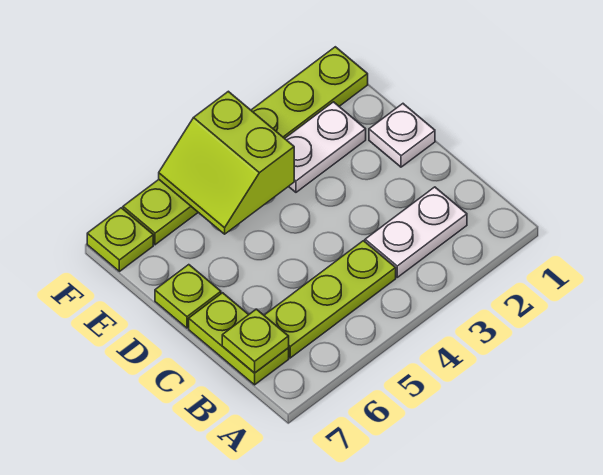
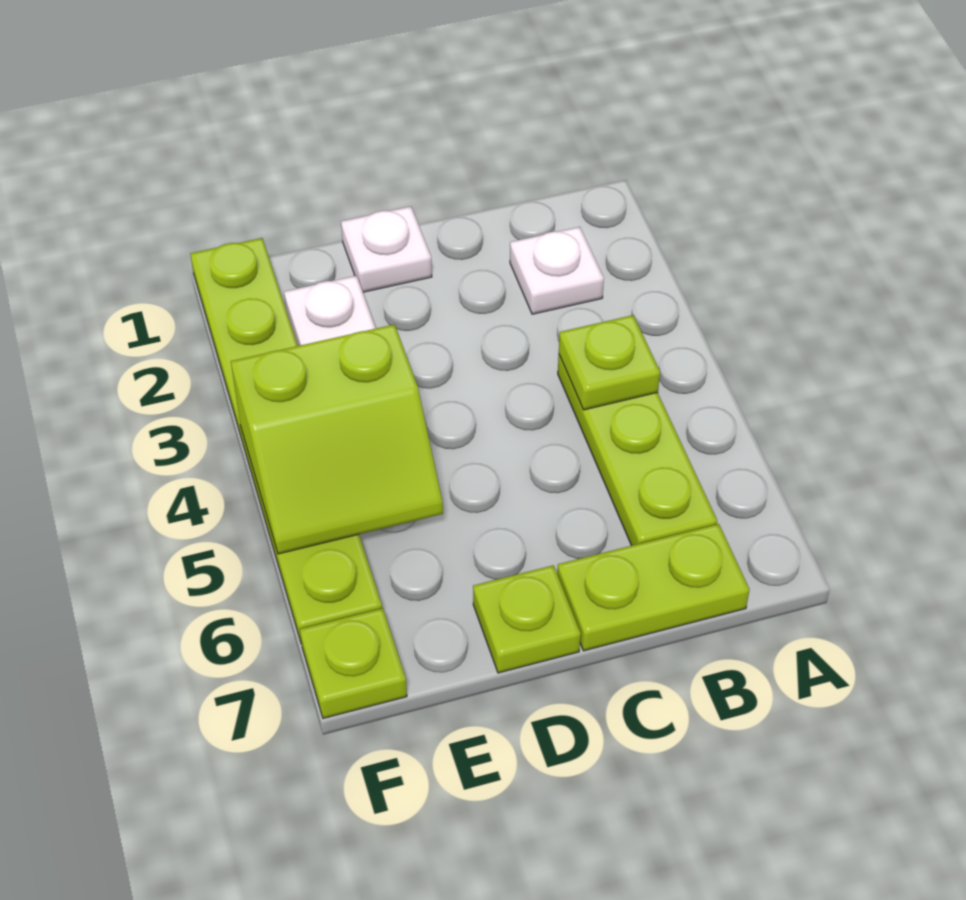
white 1x2 plate [365,187,467,277] -> white 1x1 plate [510,227,604,314]
lime 1x1 plate [222,309,289,373] -> lime 1x1 plate moved to [559,315,660,410]

